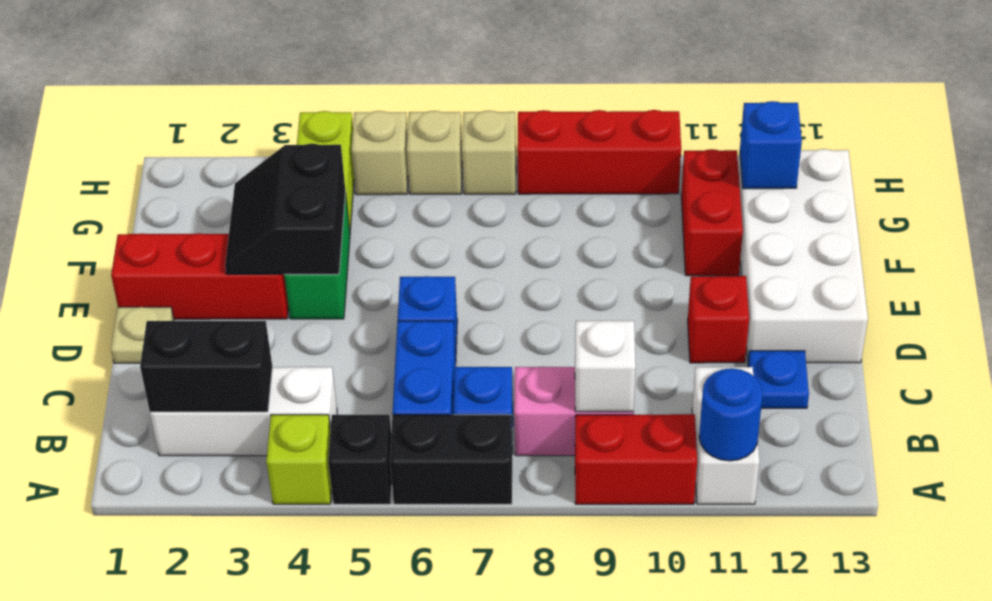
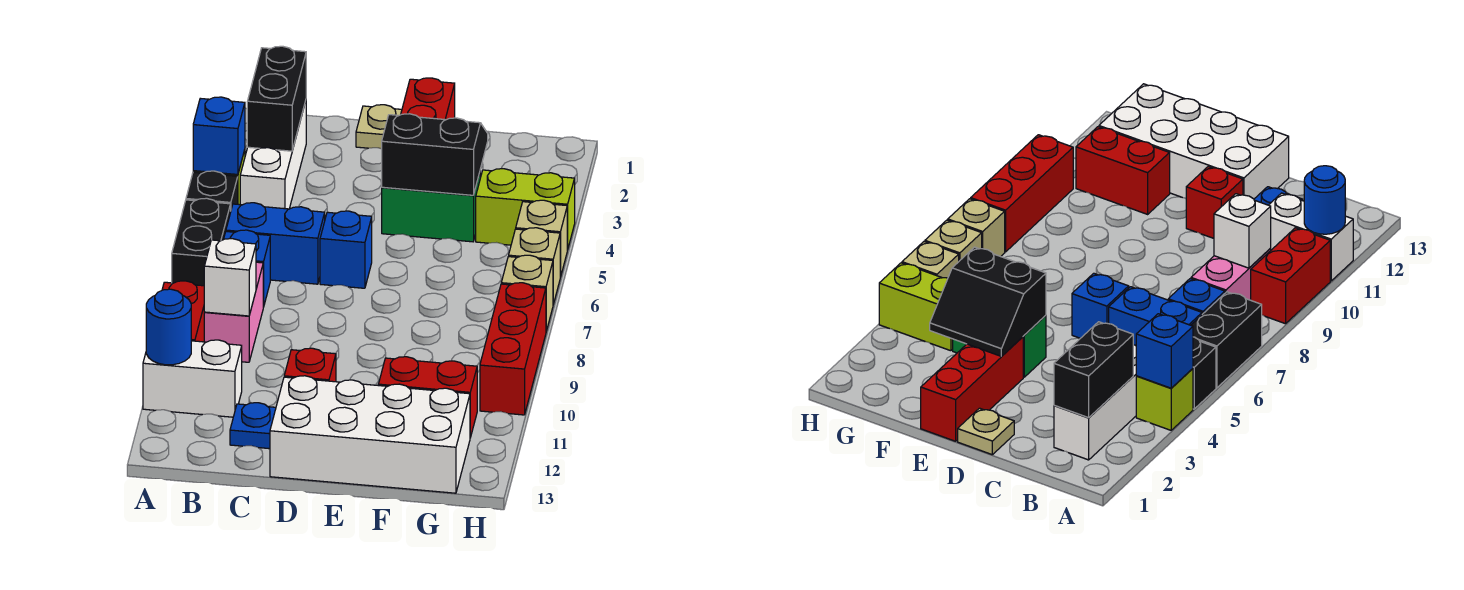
blue 1x1 brick [740,101,802,189] -> blue 1x1 brick moved to [193,97,245,174]

